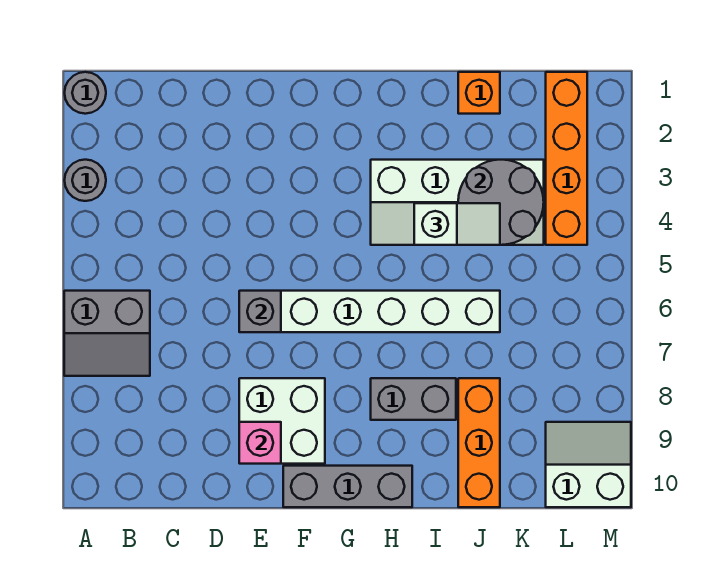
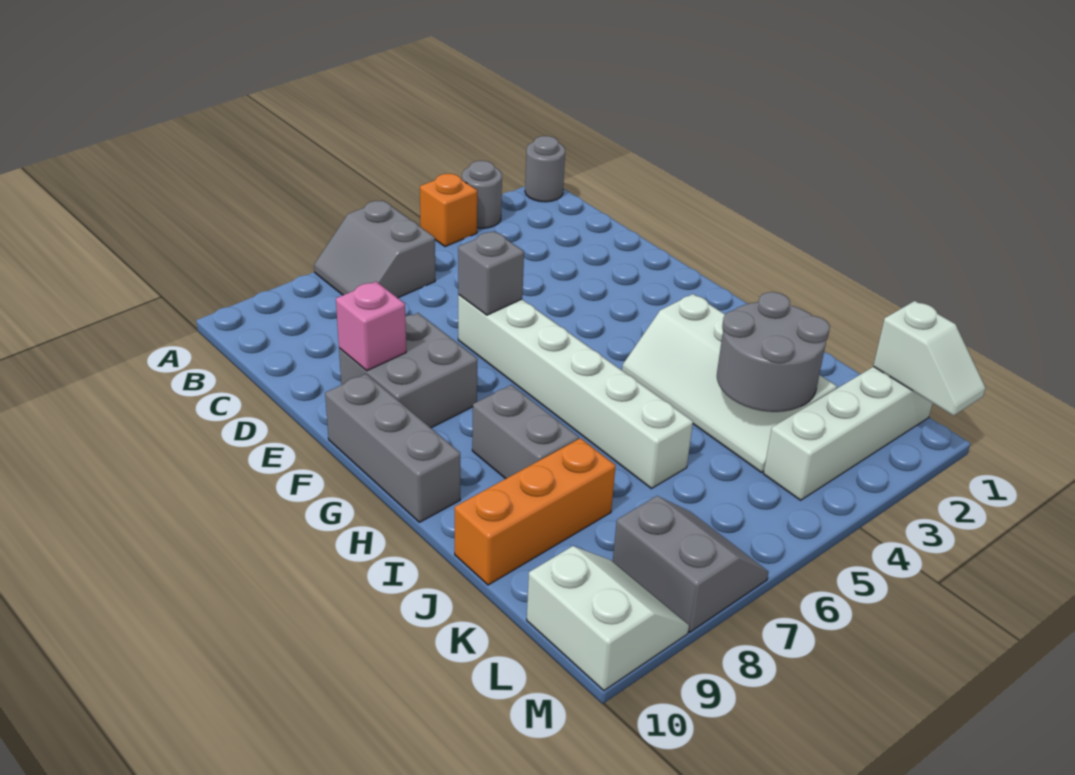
white 2x2 brick [239,378,325,464] -> grey 2x2 brick [339,313,477,428]
white 1x2 slope [414,203,500,245] -> white 1x2 slope moved to [873,301,986,416]
orange 1x1 brick [458,72,500,114] -> orange 1x1 brick moved to [420,174,477,247]
orange 1x4 brick [546,72,587,245] -> white 1x4 brick [763,367,933,500]
none -> grey 2x2 slope [613,496,768,632]

